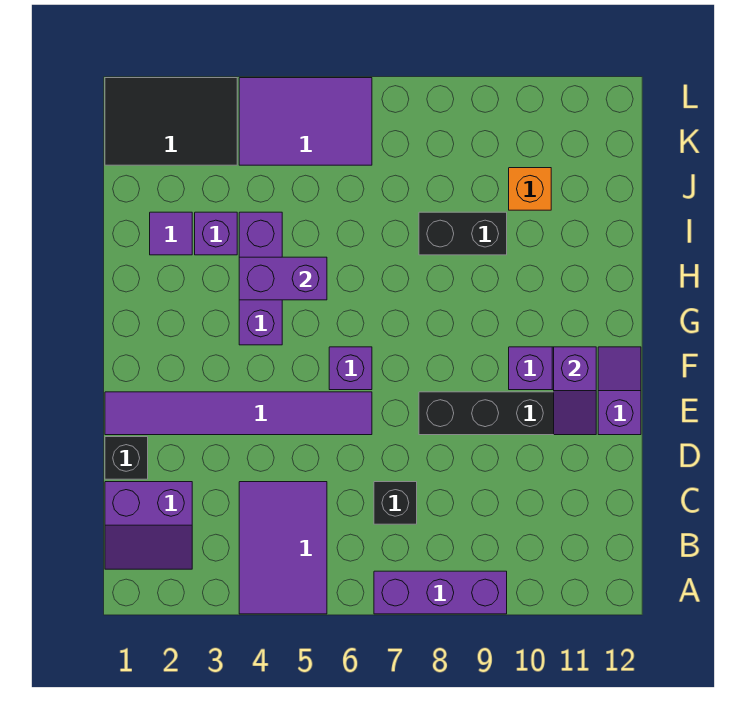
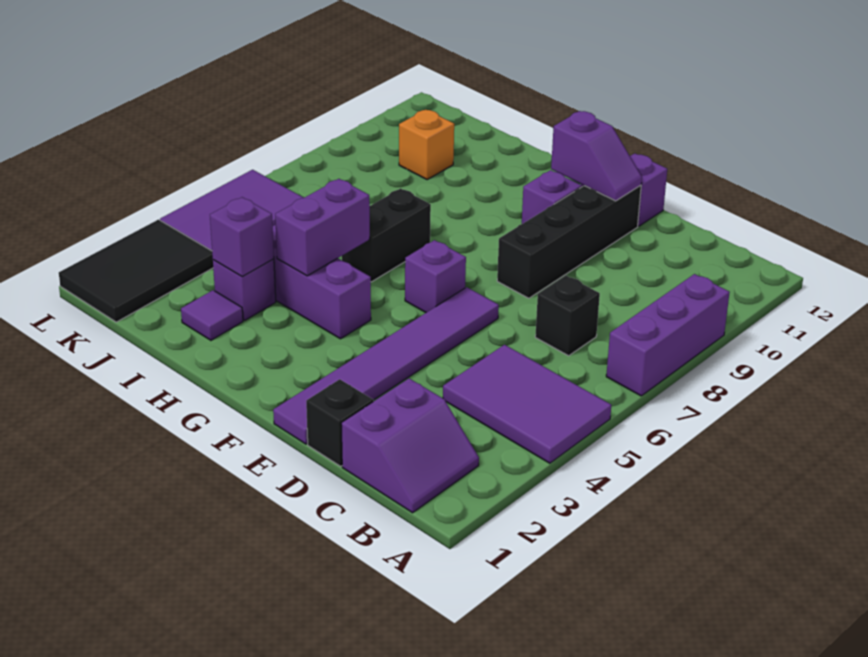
none -> purple 1x1 brick [210,197,274,276]
black 1x2 brick [419,212,507,255] -> black 1x2 brick moved to [342,188,431,282]

